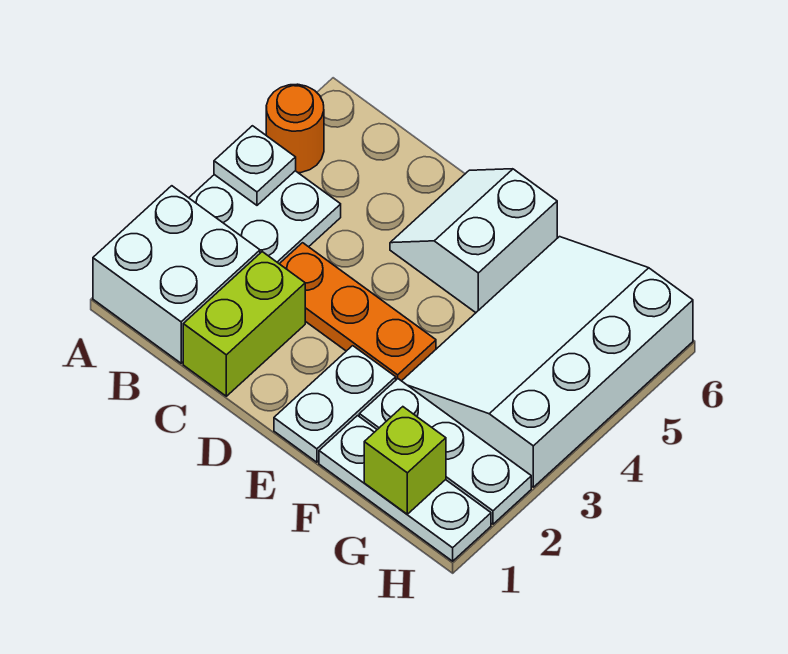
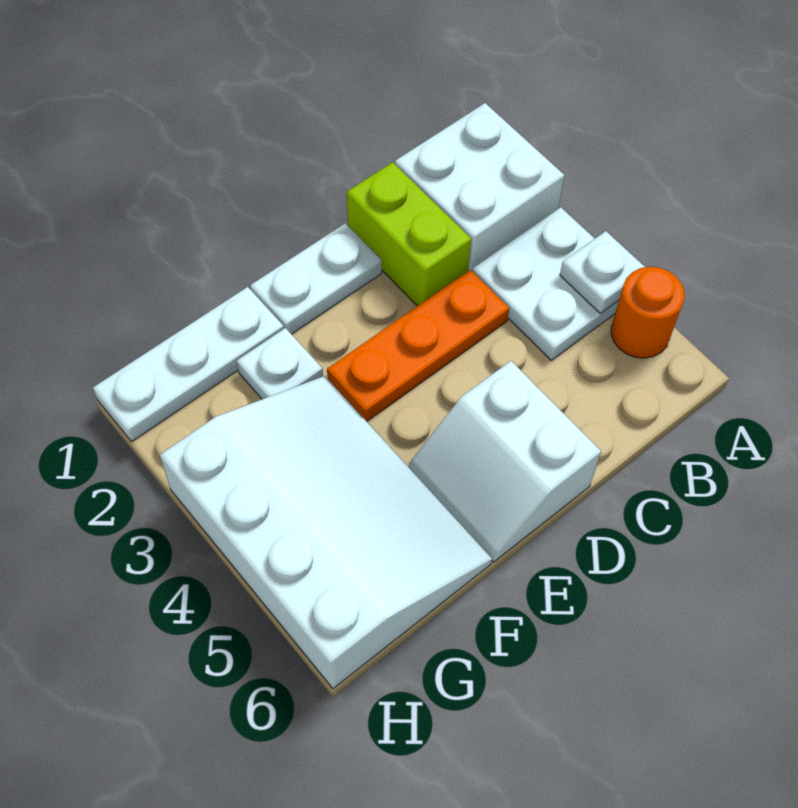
white 2x2 slope [390,169,557,313] -> white 2x2 slope turned to [409,361,601,562]
white 1x2 plate [274,346,396,462] -> white 1x2 plate turned to [250,223,382,334]
white 1x3 plate [359,379,531,524] -> white 1x1 plate [237,328,323,399]
lime 1x1 brick [364,407,446,514] -> none

